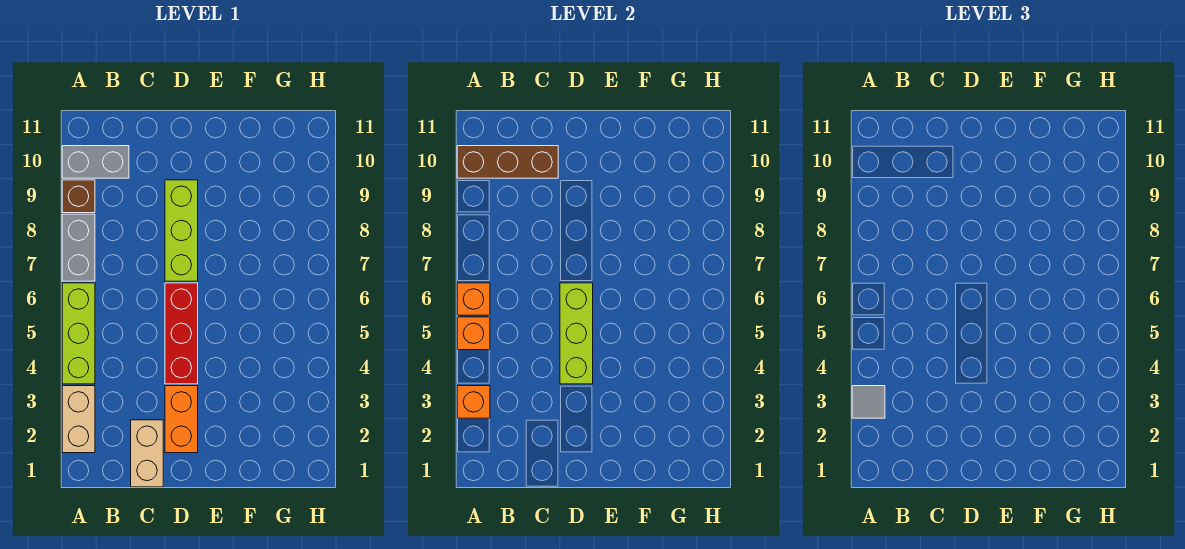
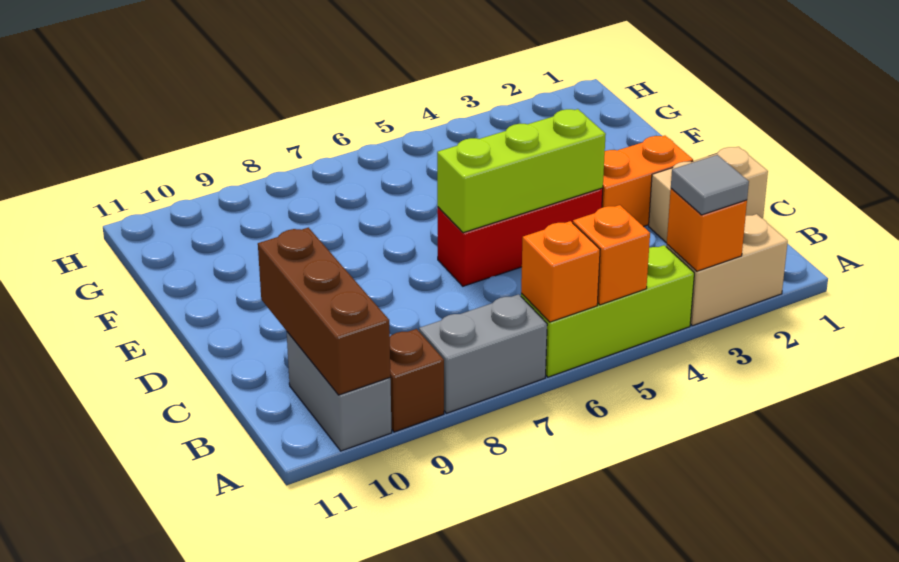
lime 1x3 brick [165,180,198,281] -> none

